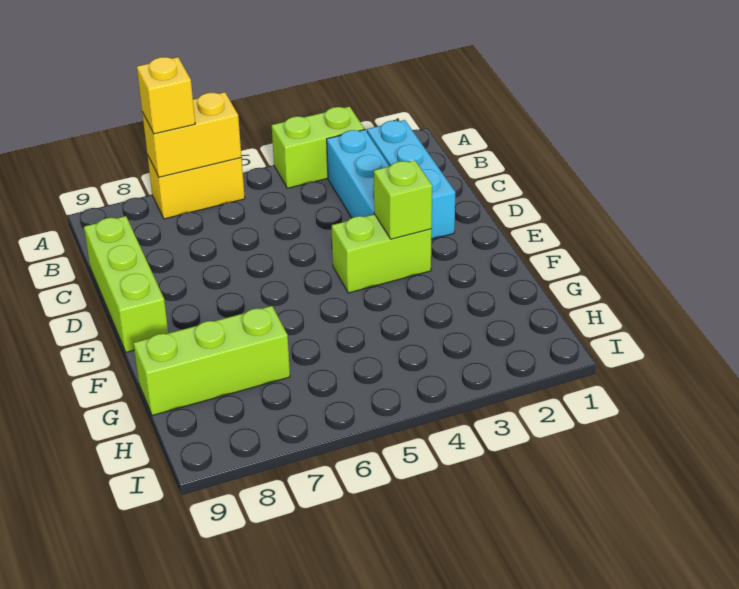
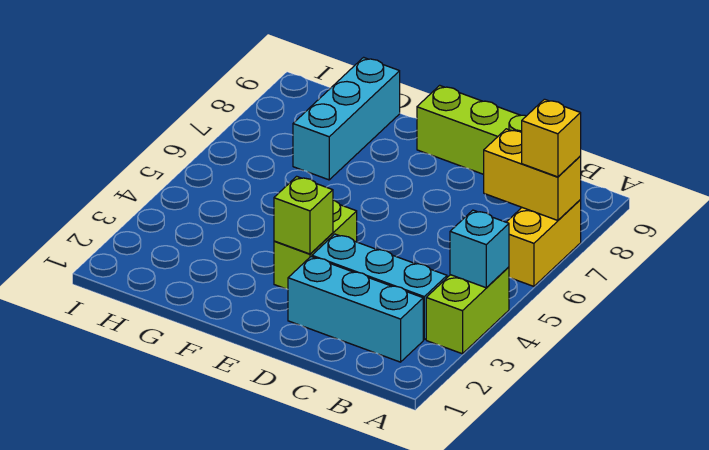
none -> cyan 1x1 brick [450,210,509,288]
yellow 1x2 brick [142,92,242,177] -> yellow 1x2 brick turned to [484,129,581,220]
lime 1x3 brick [133,306,290,415] -> cyan 1x3 brick [293,57,400,180]

